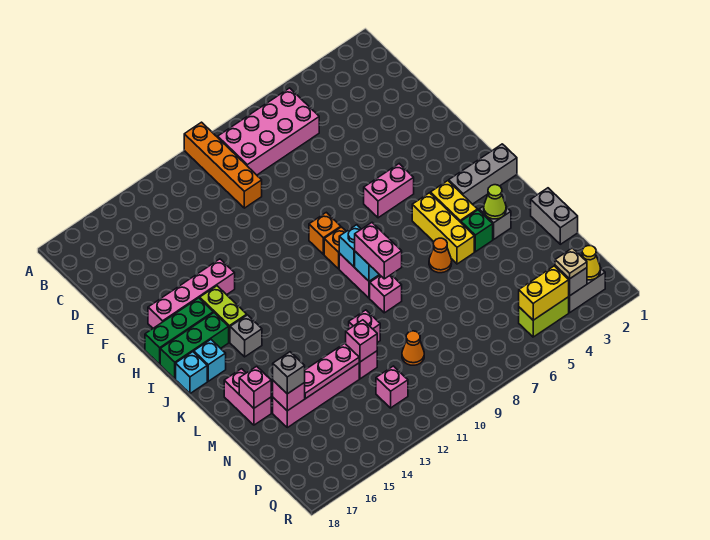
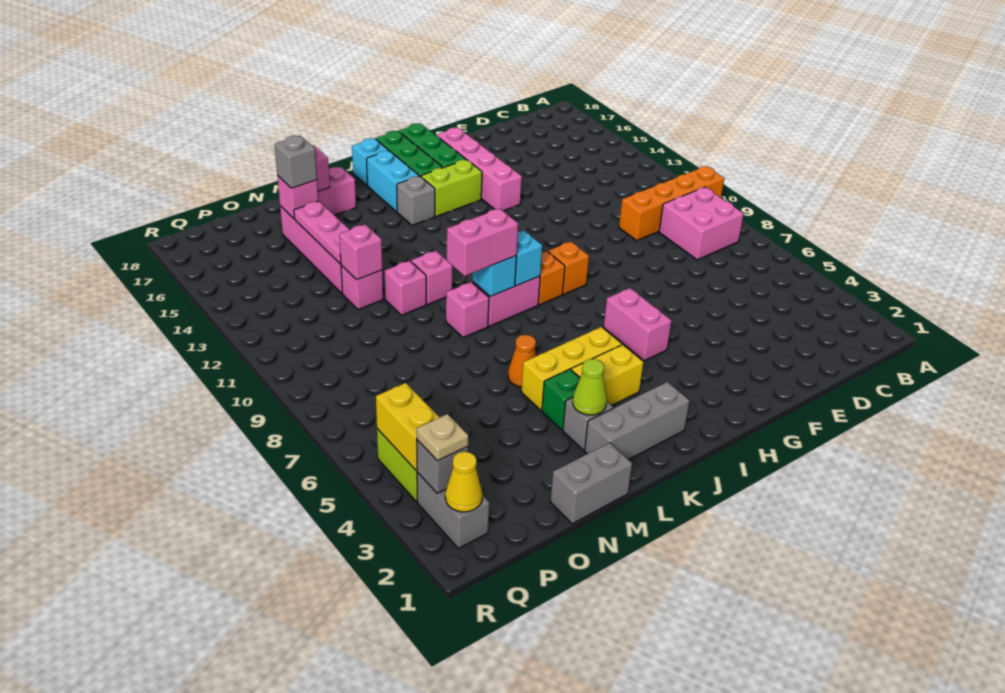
pink 2x4 brick [218,88,319,175] -> pink 2x2 brick [659,187,744,260]
grey 1x3 brick [449,144,517,204] -> grey 1x3 brick turned to [585,382,690,460]
cyan 1x1 brick [194,340,226,381] -> cyan 1x2 brick [366,151,419,212]
orange 1x1 cone [402,331,424,365] -> none
pink 1x1 brick [376,366,408,408] -> pink 1x1 brick moved to [411,251,452,304]

